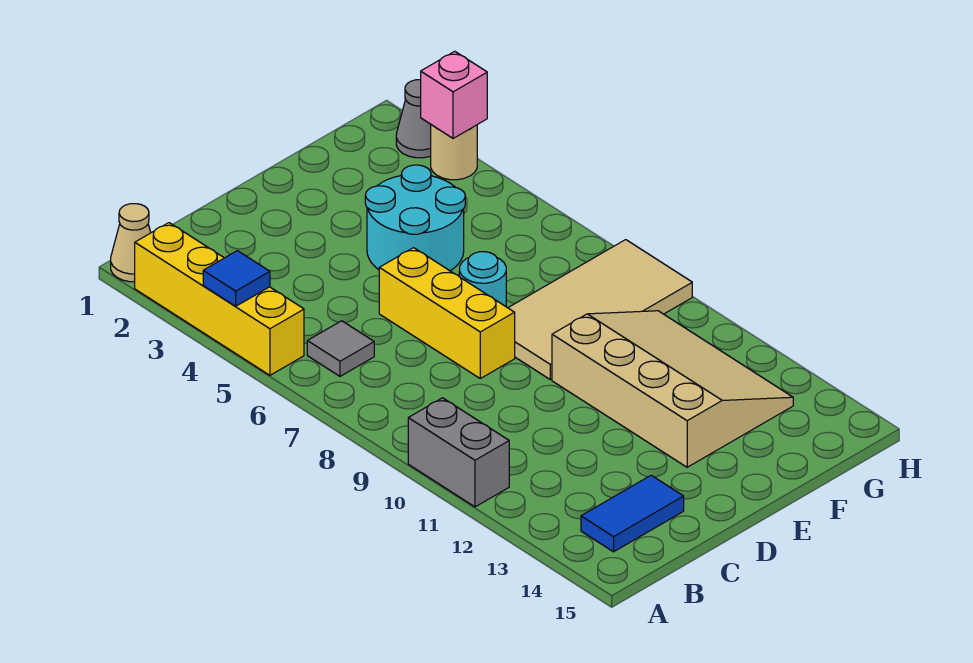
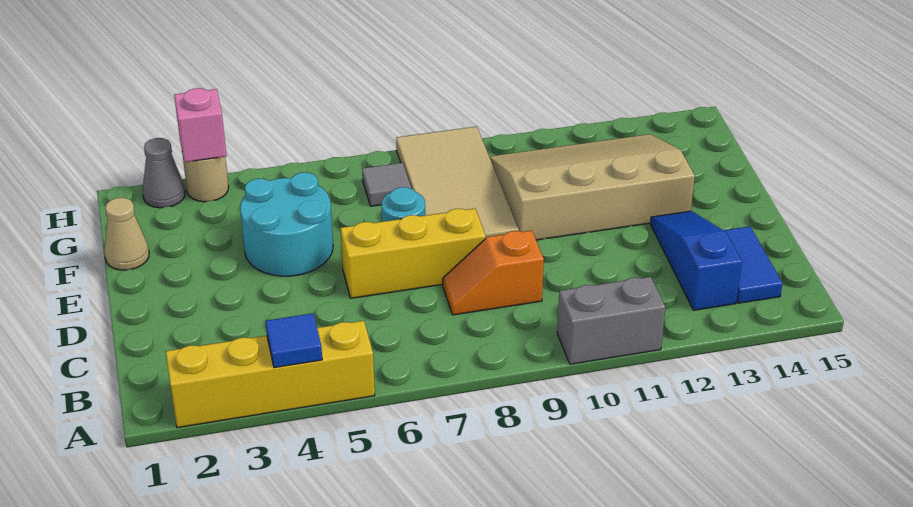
tan 1x1 cone [111,204,151,282] -> tan 1x1 cone moved to [104,198,149,270]
grey 1x1 tile [307,321,374,376] -> grey 1x1 tile moved to [362,163,411,206]
none -> blue 1x3 slope [650,211,742,310]
none -> orange 1x2 slope [443,230,544,315]

